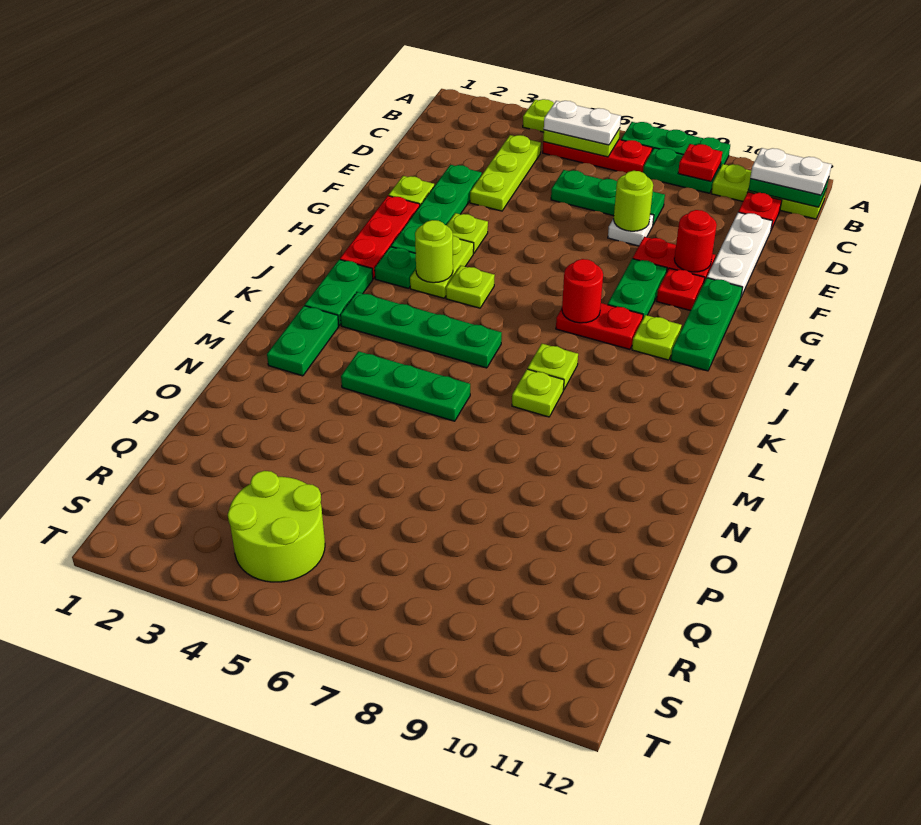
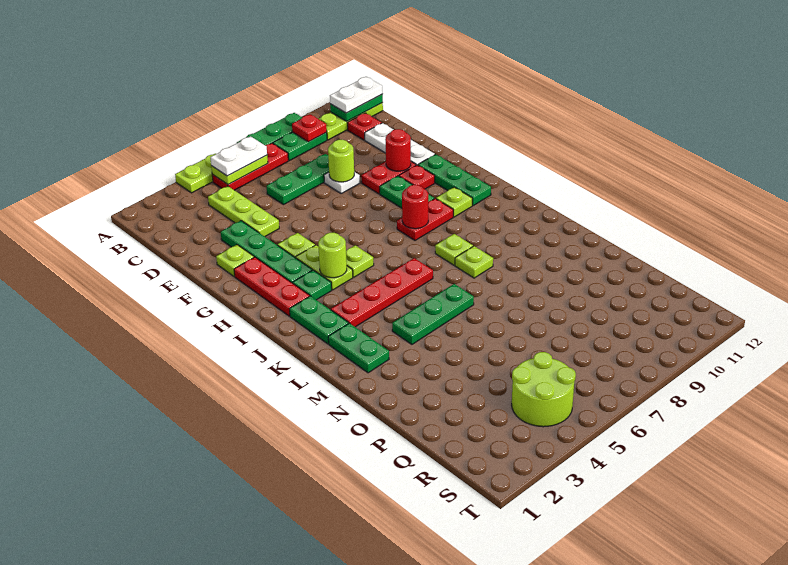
green 1x4 plate [340,292,502,368] -> red 1x4 plate [331,258,433,327]

